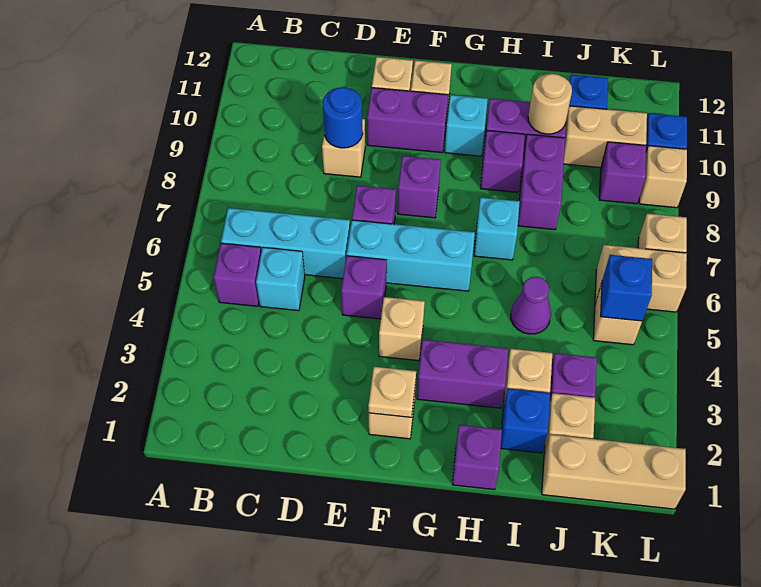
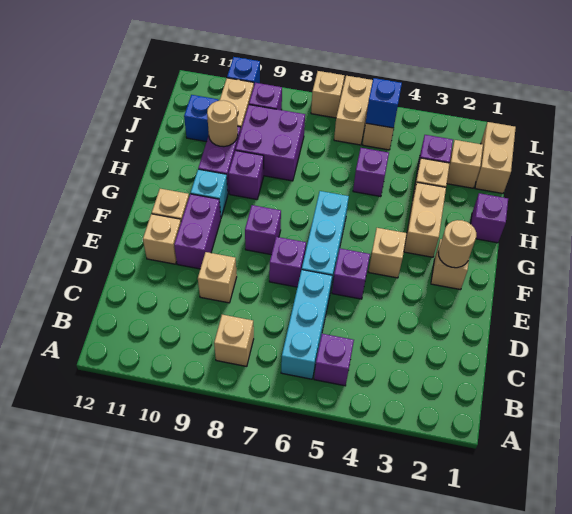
cyan 1x1 brick [256,247,305,311] -> none
blue 1x1 round brick [323,87,363,148] -> none
tan 1x1 plate [368,367,416,417] -> tan 1x1 round brick [438,220,476,268]
purple 1x2 brick [417,340,508,408] -> tan 1x2 brick [404,182,446,257]
cyan 1x1 brick [474,197,520,260] -> none
blue 1x1 brick [501,388,550,453] -> none
purple 1x1 cone [511,277,551,334] -> purple 1x1 brick [353,148,389,197]
purple 1x2 brick [518,134,565,230] -> purple 2x2 brick [235,105,305,181]
tan 1x3 brick [542,434,686,509] -> tan 1x2 brick [475,122,516,193]
tan 1x1 brick [639,146,687,208] -> tan 1x1 brick moved to [214,315,254,366]

